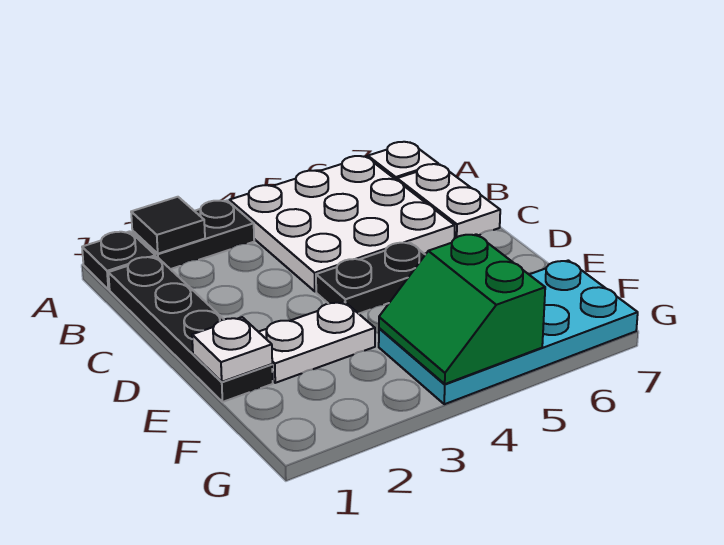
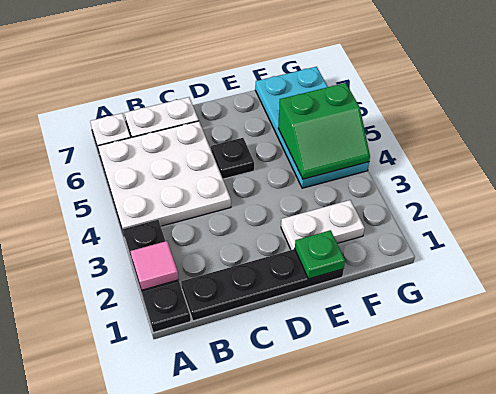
black 1x1 tile [131,197,205,254] -> pink 1x1 tile [130,241,179,290]
black 1x2 plate [316,242,425,314] -> black 1x1 plate [211,138,254,179]
white 1x1 plate [192,317,272,382] -> green 1x1 plate [295,230,345,279]
white 1x2 plate [259,302,375,383] -> white 1x2 plate turned to [281,200,365,250]

